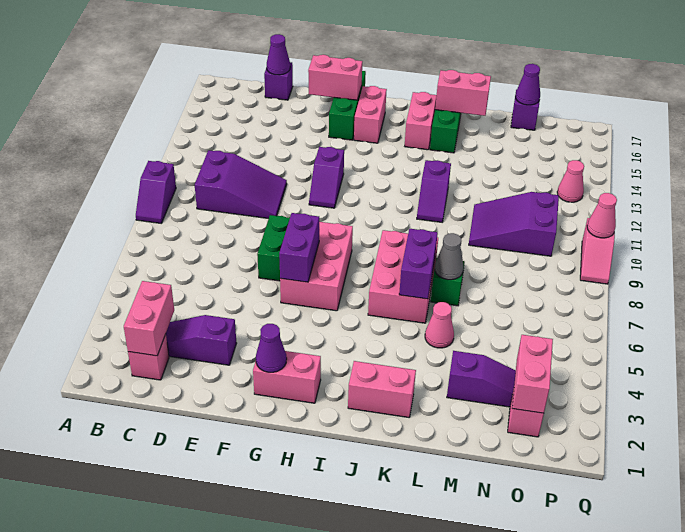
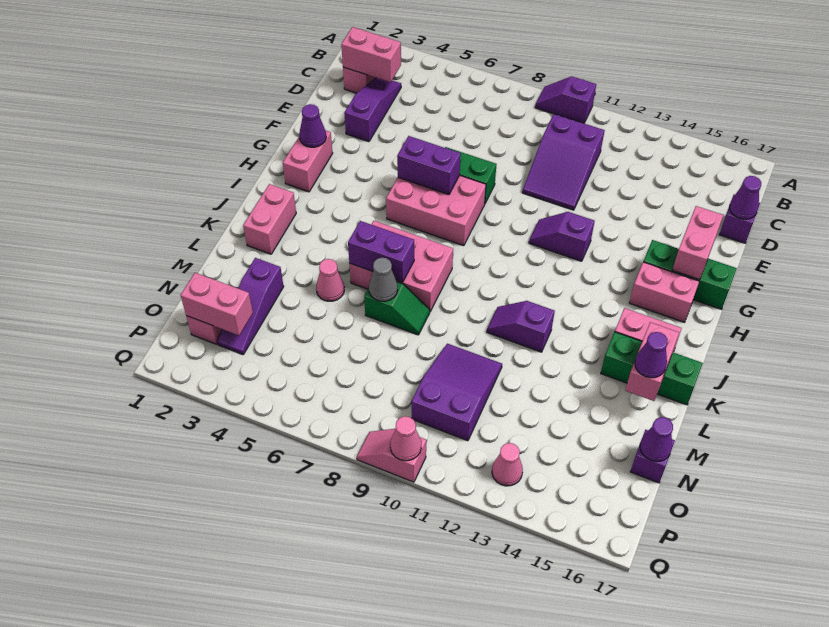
none -> purple 1x1 cone [635,332,668,378]

